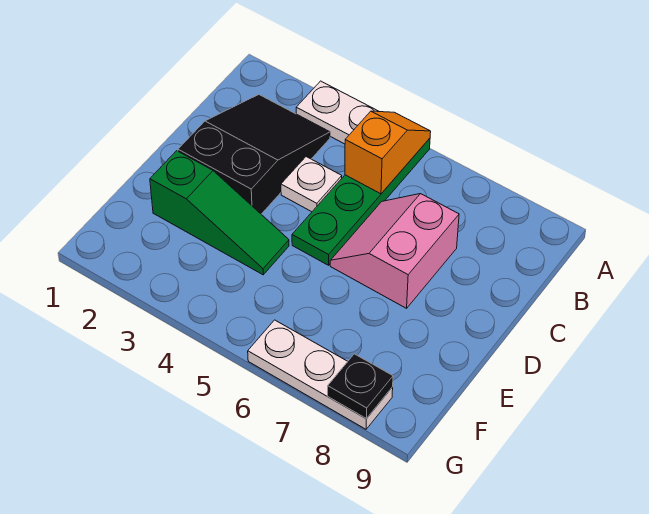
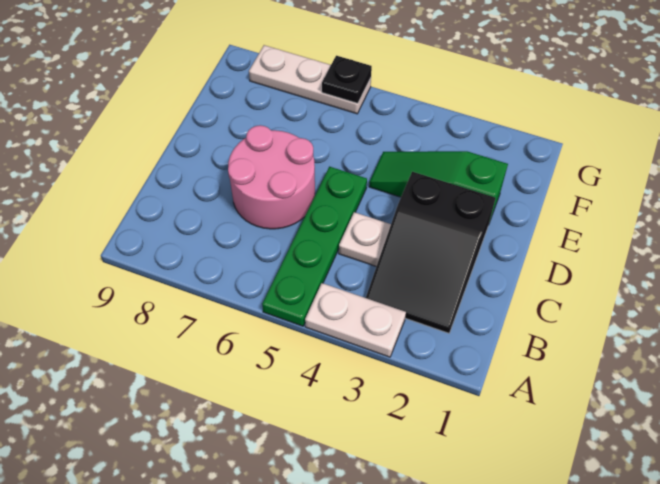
orange 1x2 slope [345,111,431,194] -> none
pink 2x2 slope [330,194,459,308] -> pink 2x2 round brick [228,125,315,229]
black 1x1 plate [328,354,393,419] -> black 1x1 plate moved to [322,56,372,103]

